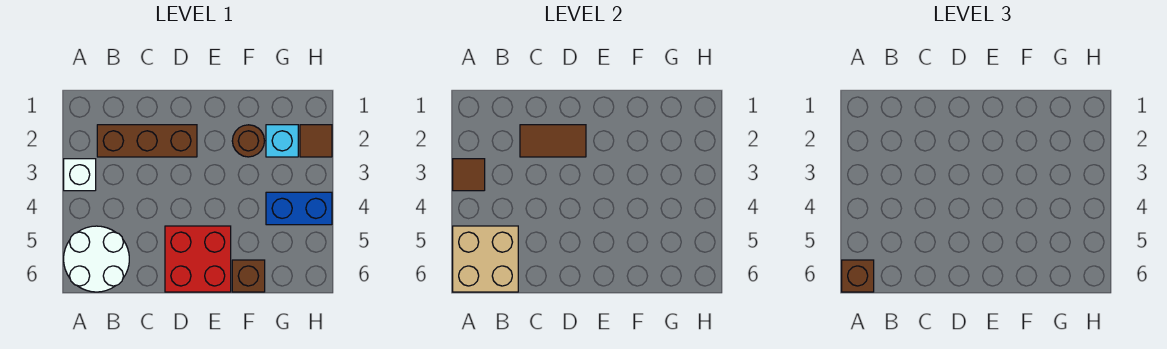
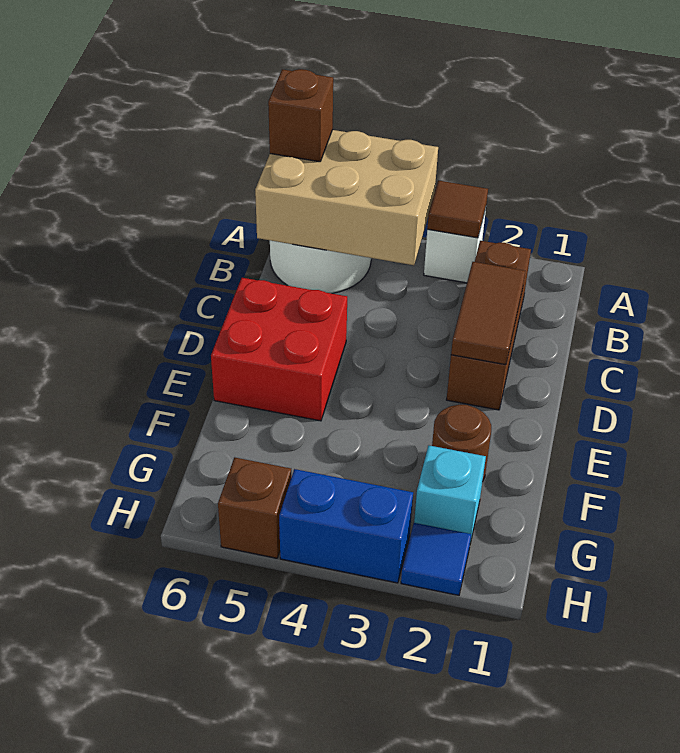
tan 2x2 brick [453,226,518,292] -> tan 2x3 brick [255,130,438,265]
brown 1x1 brick [232,260,265,292] -> brown 1x1 brick moved to [218,457,292,558]
blue 1x2 brick [266,192,332,225] -> blue 1x2 brick turned to [279,469,413,583]
brown 1x1 tile [300,125,332,157] -> blue 1x1 tile [401,523,471,595]

